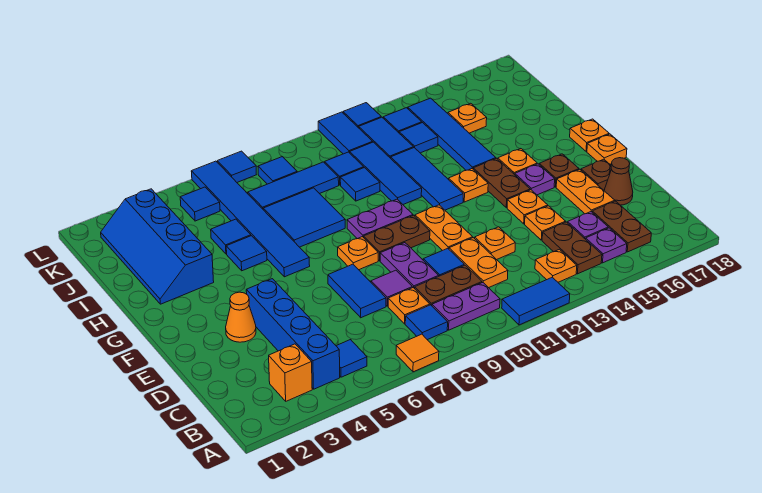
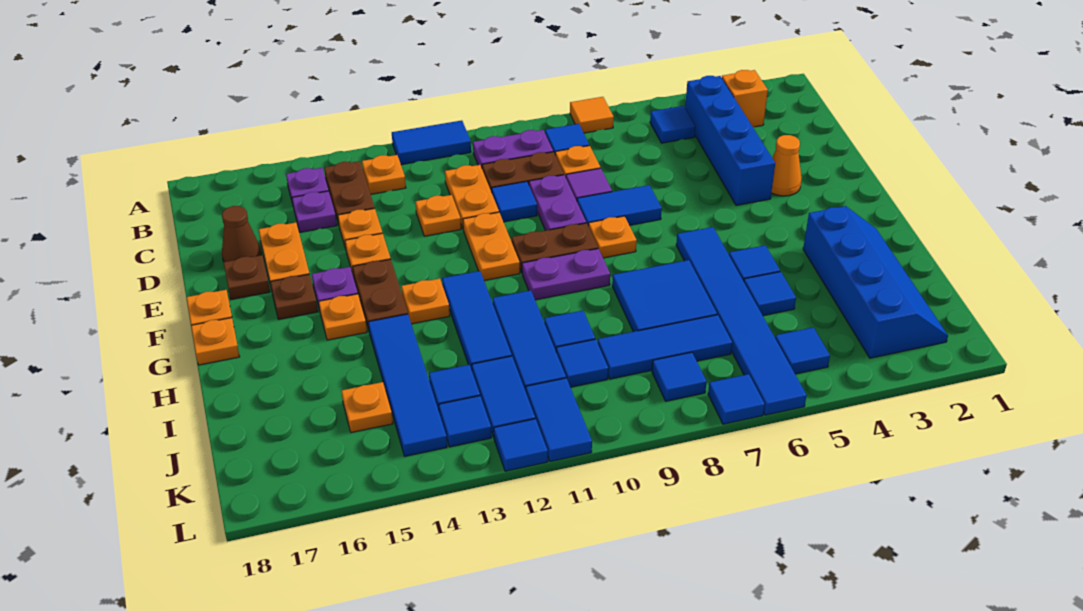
brown 1x2 plate [592,201,651,252] -> none
blue 1x2 tile [328,264,386,318] -> blue 1x2 tile turned to [577,185,662,225]

